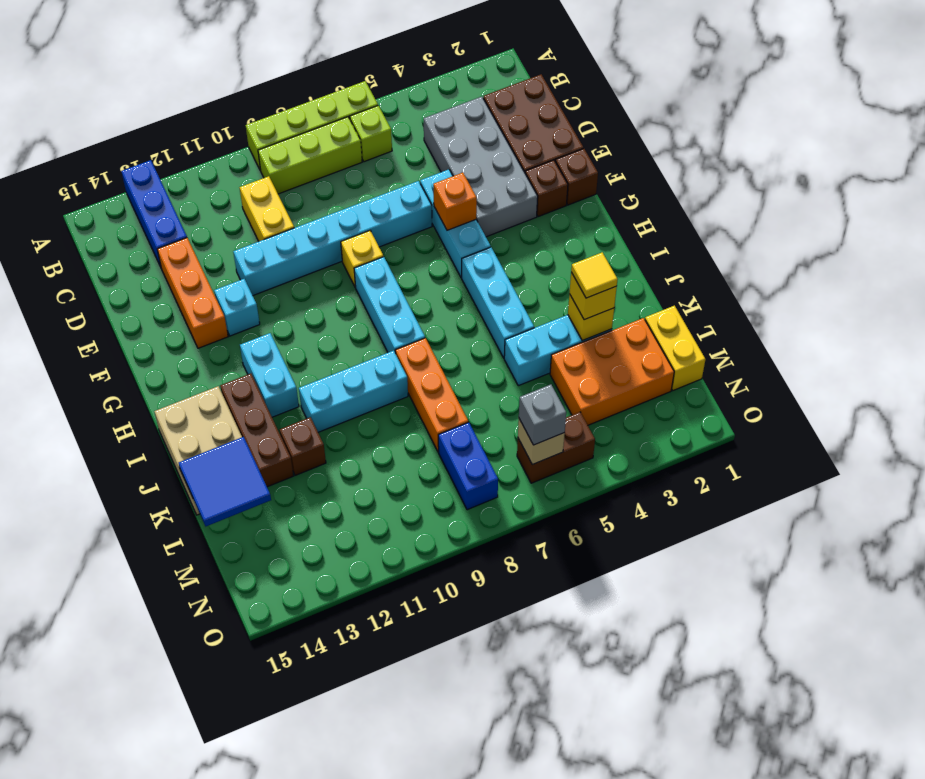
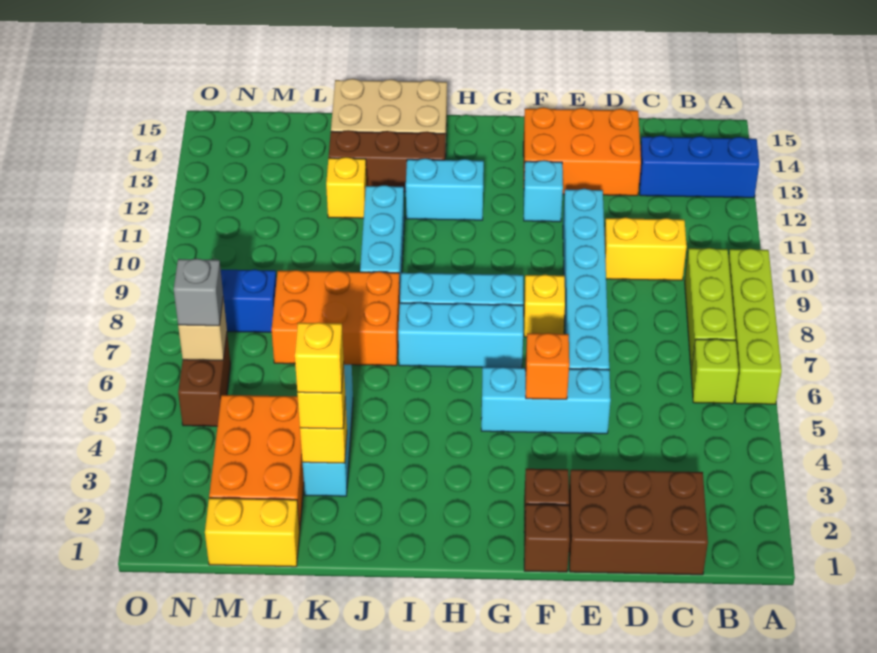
grey 2x4 brick [424,97,538,237] -> none
orange 1x3 brick [157,238,228,348] -> orange 2x3 brick [523,107,641,196]
cyan 1x3 brick [462,247,534,358] -> cyan 1x3 brick moved to [398,303,523,368]
orange 1x3 brick [395,338,468,452] -> orange 2x3 brick [271,270,400,366]
yellow 1x1 tile [571,252,618,298] -> yellow 1x1 brick [295,323,344,393]
brown 1x1 brick [280,417,326,475] -> yellow 1x1 brick [326,157,367,218]
blue 2x2 tile [179,437,271,526] -> none

